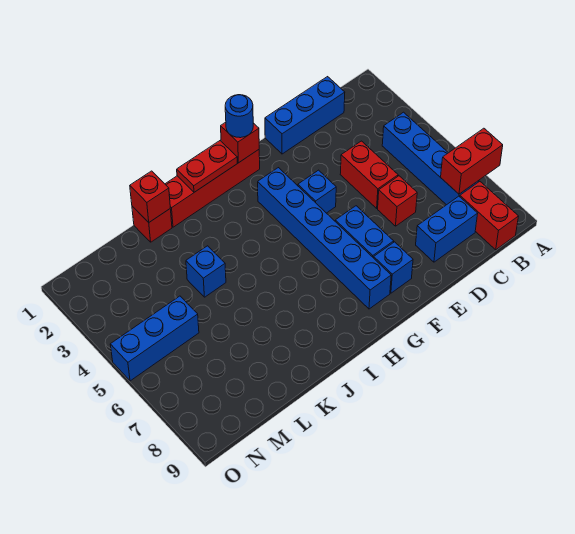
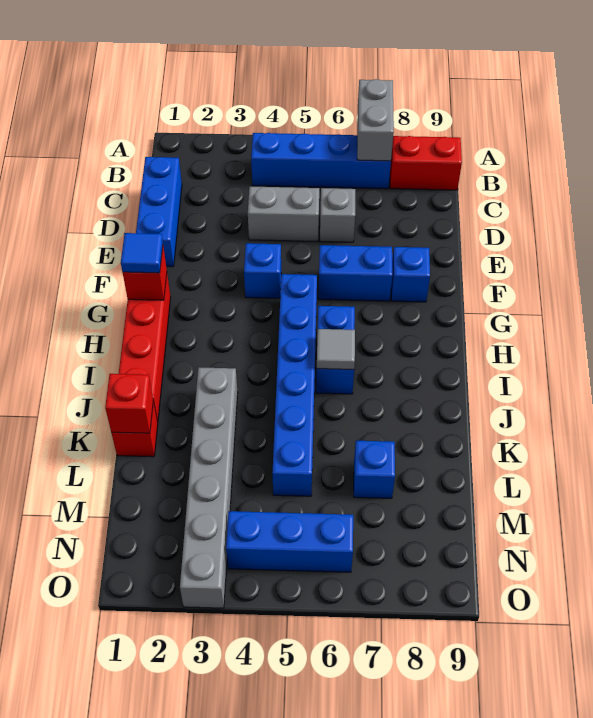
red 1x2 brick [441,128,503,194] -> grey 1x2 brick [357,79,394,161]
blue 1x2 brick [416,196,478,262] -> blue 1x2 brick moved to [316,306,355,394]
red 1x2 brick [340,141,398,208] -> grey 1x2 brick [248,187,319,242]
red 1x1 brick [378,176,417,226] -> grey 1x1 brick [320,188,355,242]
blue 1x1 round brick [225,95,253,138] -> blue 1x1 tile [121,233,163,273]
blue 1x6 brick [258,168,391,309] -> blue 1x6 brick turned to [272,274,317,496]
red 1x2 plate [177,141,237,192] -> none
none -> grey 1x1 tile [317,329,355,369]
none -> grey 1x6 brick [180,367,238,608]
blue 1x1 brick [186,246,226,297] -> blue 1x1 brick moved to [354,441,395,498]
blue 1x3 brick [110,296,199,381] -> blue 1x3 brick turned to [226,511,353,572]

